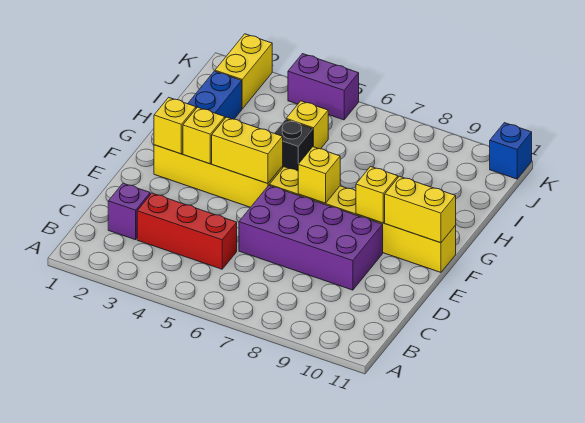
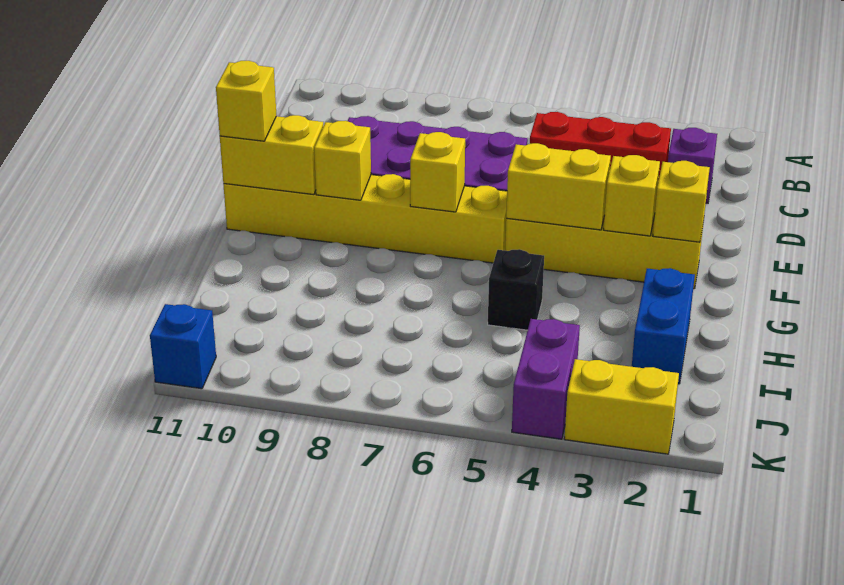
yellow 1x1 brick [286,101,328,149] -> yellow 1x1 brick moved to [216,61,276,141]
yellow 1x2 brick [215,34,272,109] -> yellow 1x2 brick turned to [564,359,679,454]
purple 1x2 brick [288,54,359,120] -> purple 1x2 brick turned to [512,319,580,439]

